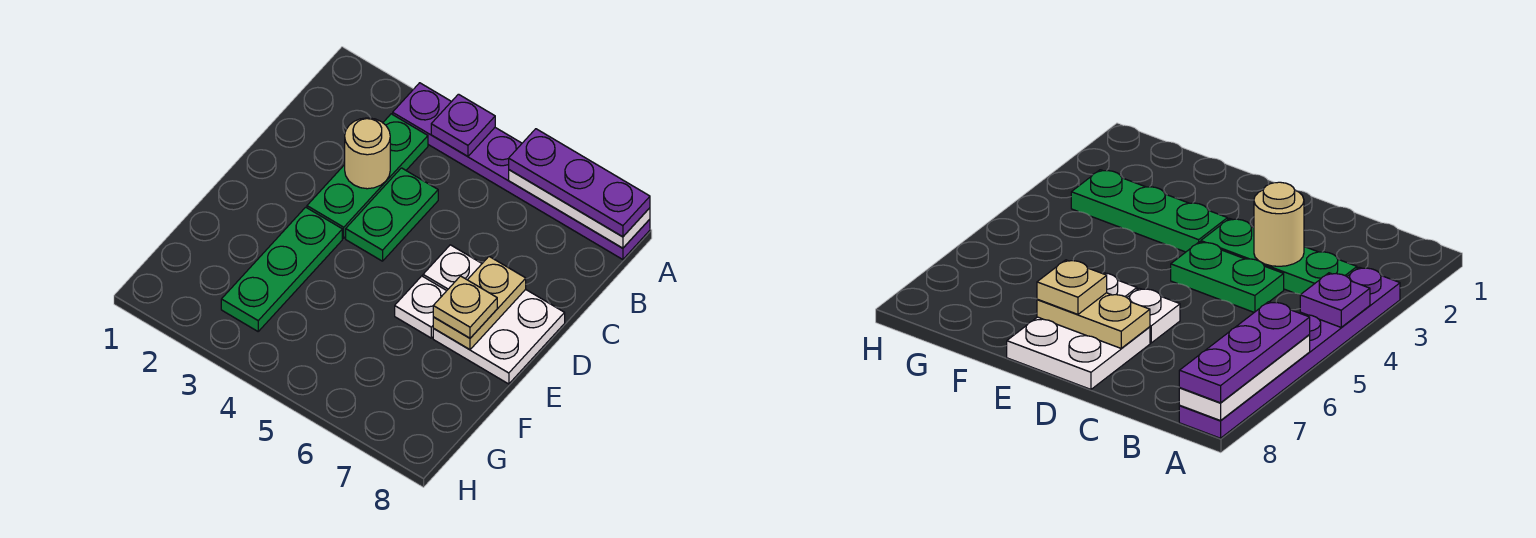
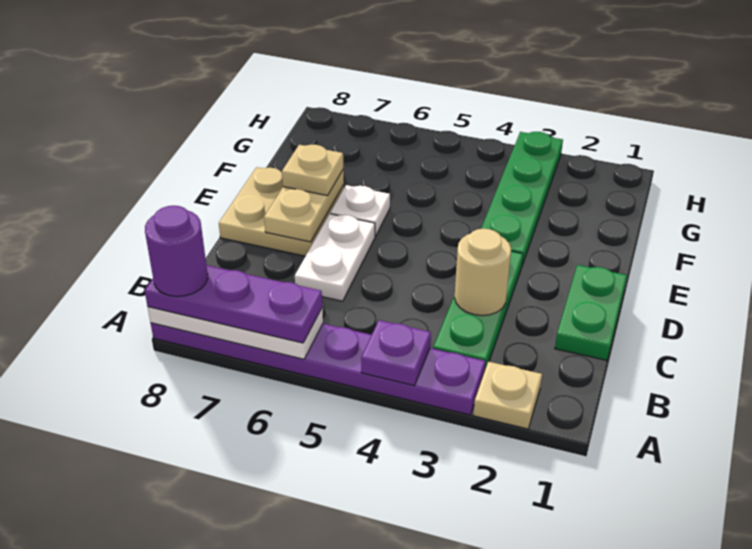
none -> tan 1x1 plate [473,362,542,429]
none -> purple 1x1 round brick [145,206,208,297]
green 1x2 plate [346,168,438,261] -> green 1x2 plate moved to [555,265,627,360]
white 1x1 plate [423,245,482,291] -> white 1x2 plate [295,214,375,301]
white 2x2 plate [433,289,565,384] -> tan 2x2 plate [219,167,344,256]
green 1x3 plate [221,207,342,331] -> green 1x4 plate [481,132,563,266]

